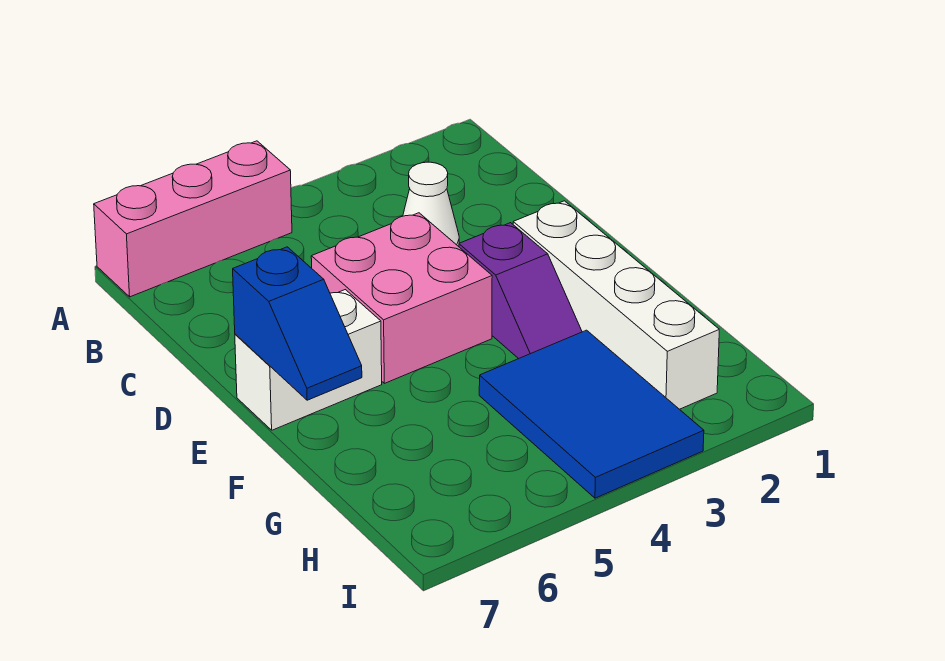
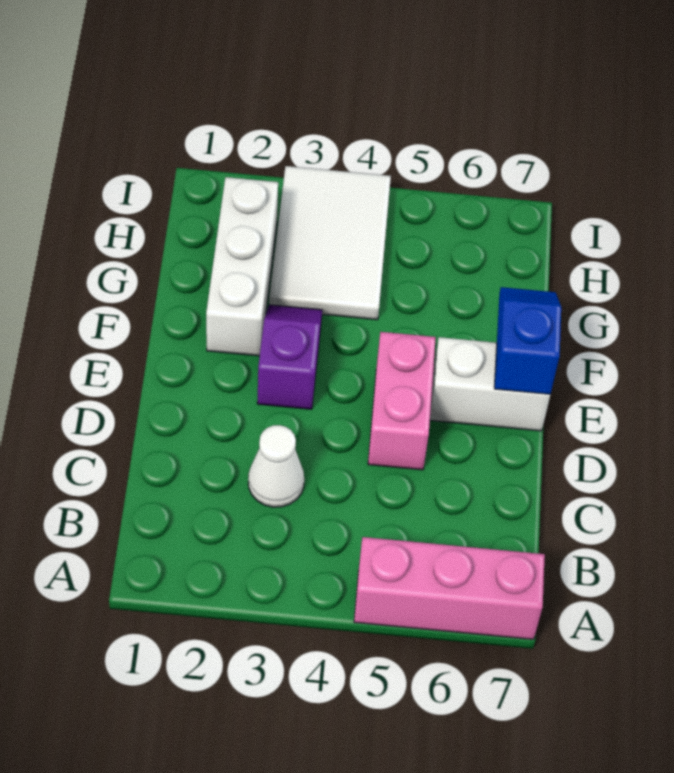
pink 2x2 brick [311,213,492,383] -> pink 1x2 brick [368,332,436,470]
white 1x4 brick [513,201,719,409] -> white 1x3 brick [206,177,278,356]
blue 2x3 tile [479,330,704,498] -> white 2x3 tile [269,166,391,320]

